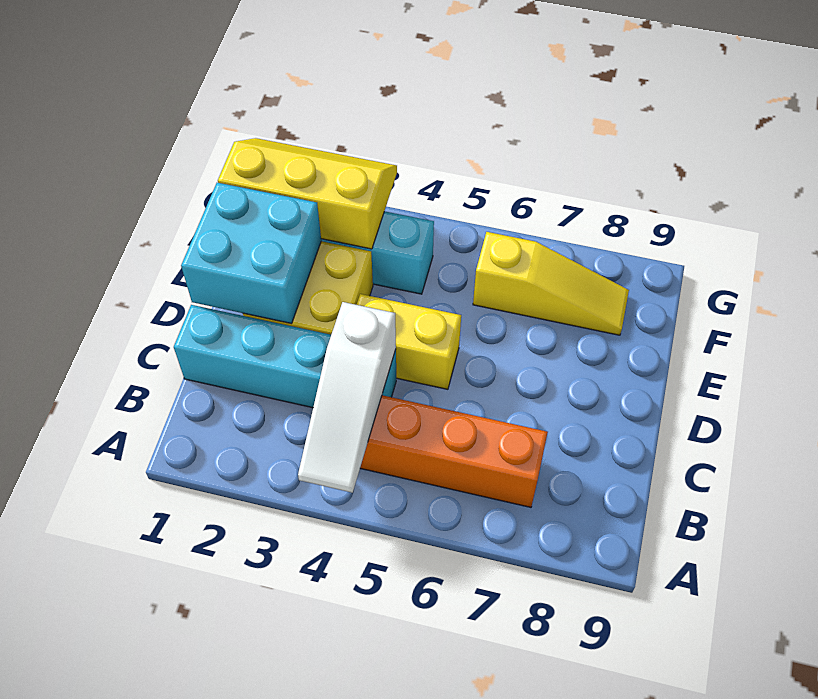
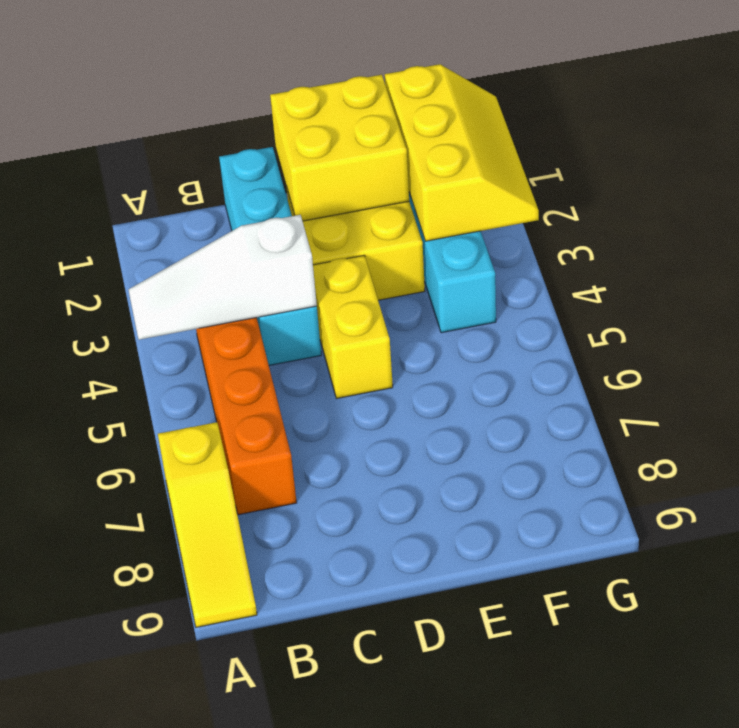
cyan 2x2 brick [181,183,321,324] -> yellow 2x2 brick [270,75,409,221]
yellow 1x3 slope [473,232,629,335] -> yellow 1x3 slope moved to [158,422,257,627]

